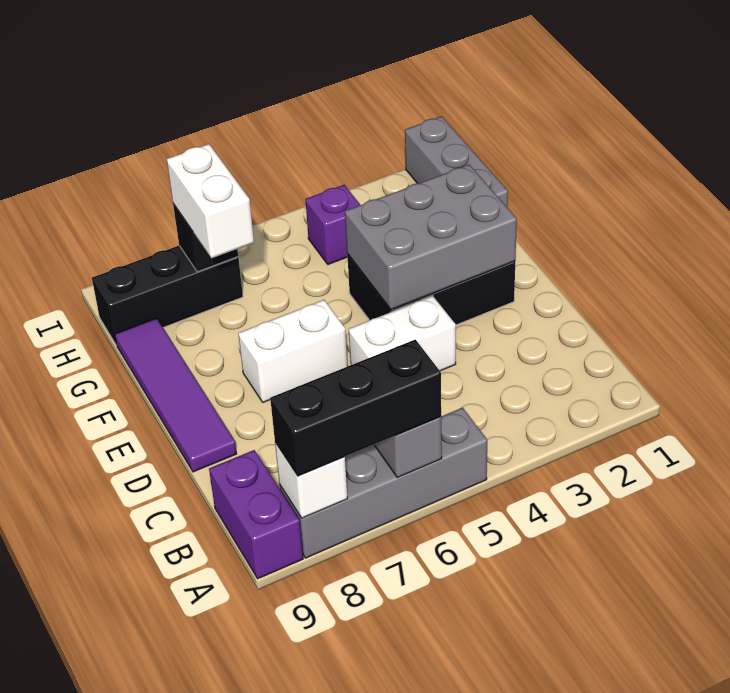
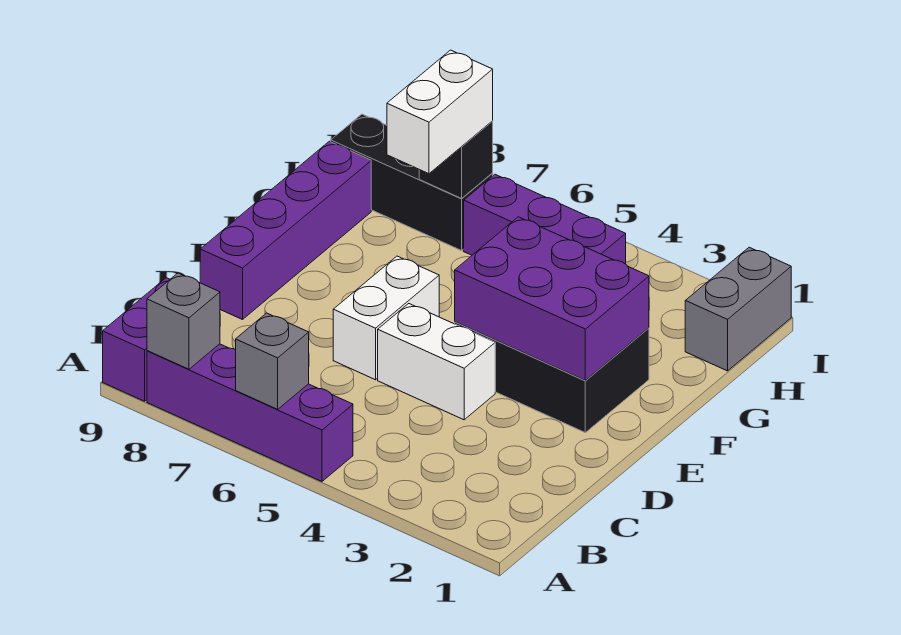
grey 1x4 brick [279,408,487,558] -> purple 1x4 brick [147,344,353,481]
black 1x3 brick [270,339,441,476] -> none
white 1x1 brick [275,443,348,518] -> grey 1x1 brick [147,273,220,369]
purple 1x4 tile [115,318,237,472] -> purple 1x4 brick [200,141,371,320]
grey 2x3 brick [345,165,517,310] -> purple 2x3 brick [455,217,649,380]
white 1x2 brick [238,300,348,402] -> white 1x2 brick turned to [333,256,439,380]
grey 1x3 brick [405,116,508,207] -> grey 1x2 brick [685,247,791,371]
purple 1x1 brick [305,185,360,264] -> purple 1x3 brick [464,174,626,264]

